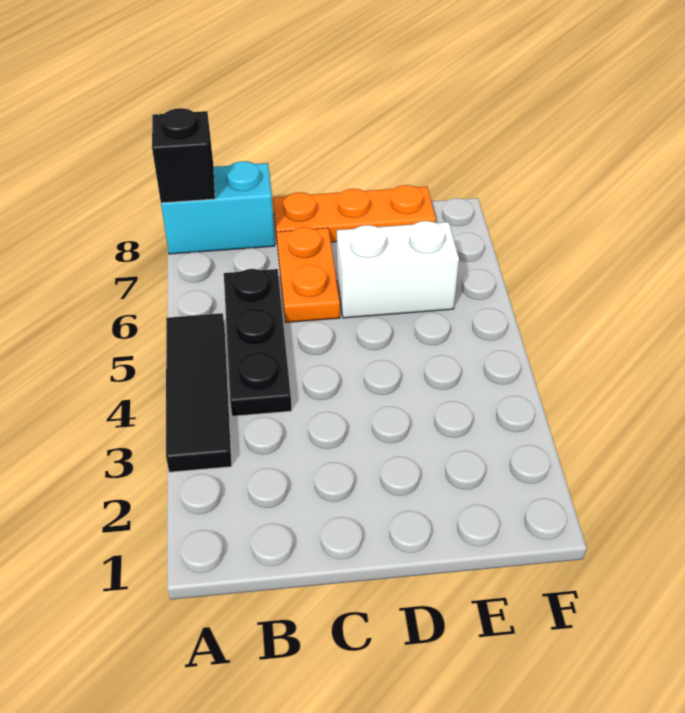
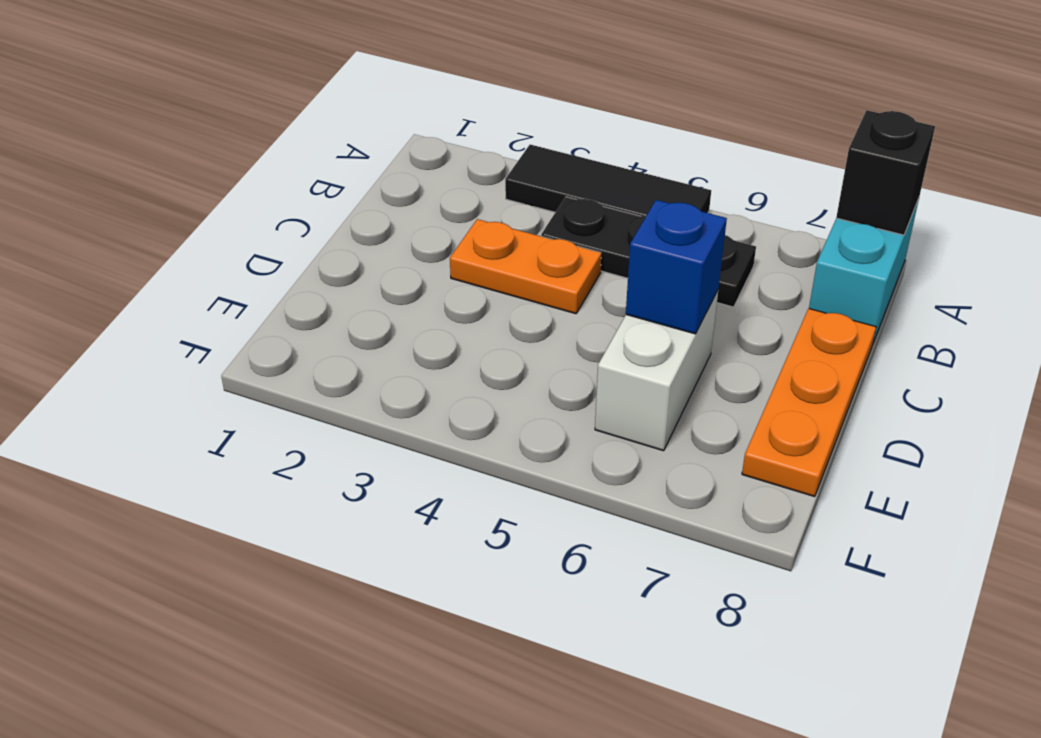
orange 1x2 plate [277,227,340,322] -> orange 1x2 plate moved to [450,219,601,314]
none -> blue 1x1 brick [626,200,727,334]

